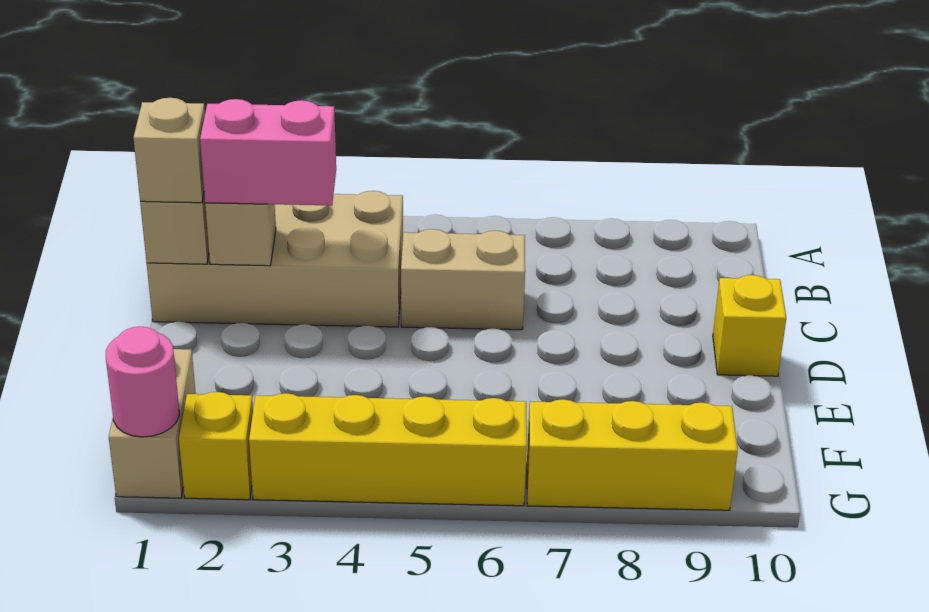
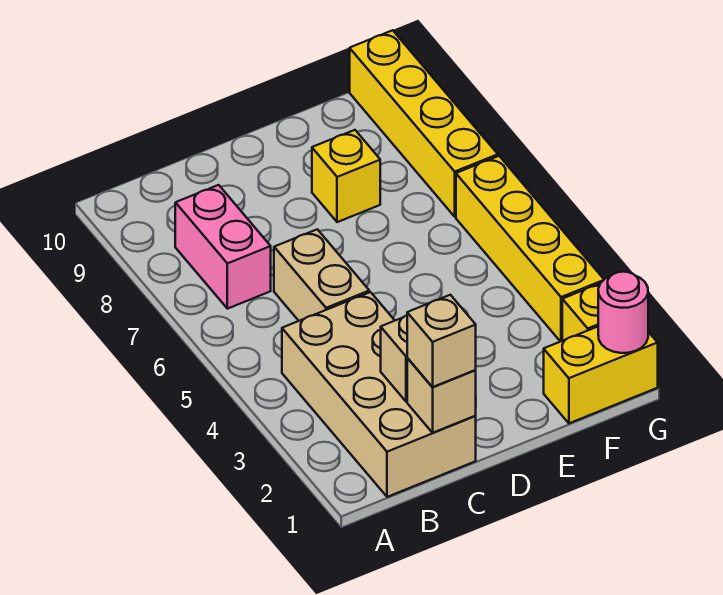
pink 1x2 brick [200,99,336,206] -> pink 1x2 brick moved to [175,185,271,309]
yellow 1x1 brick [713,275,786,376] -> yellow 1x1 brick moved to [312,130,380,222]
tan 1x2 brick [109,349,196,498] -> yellow 1x2 brick [544,327,658,423]
yellow 1x3 brick [527,399,738,510] -> yellow 1x4 brick [350,30,498,217]

